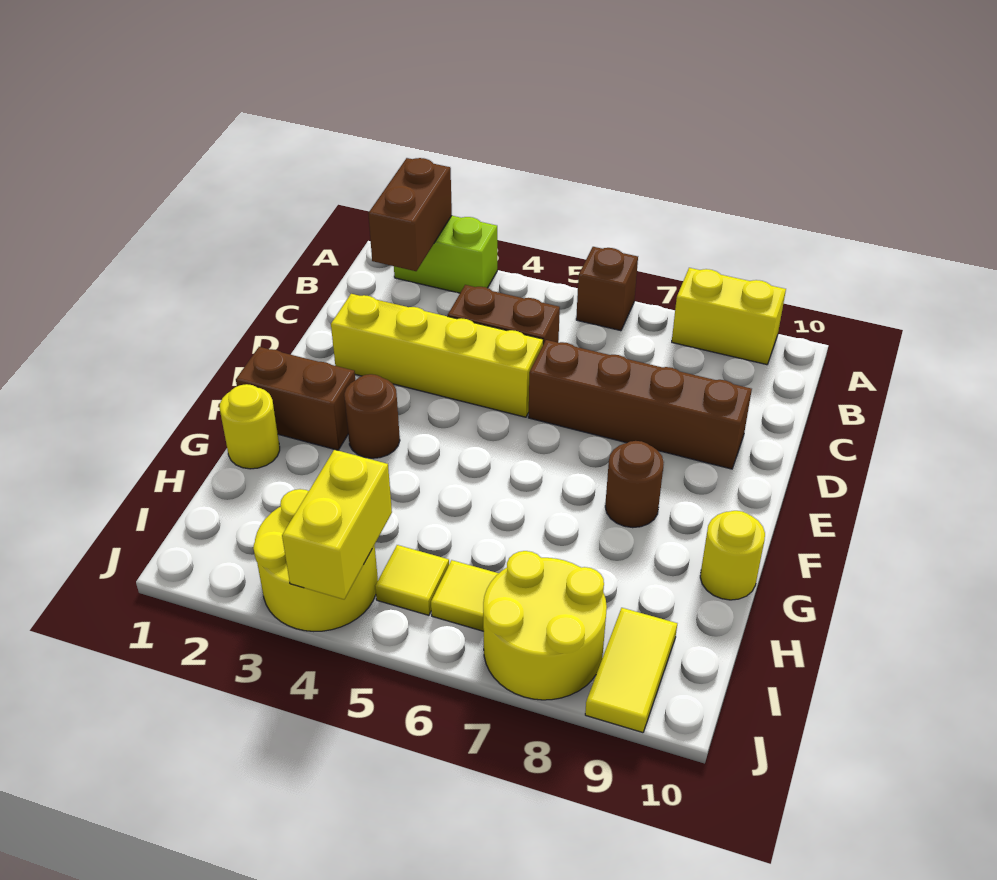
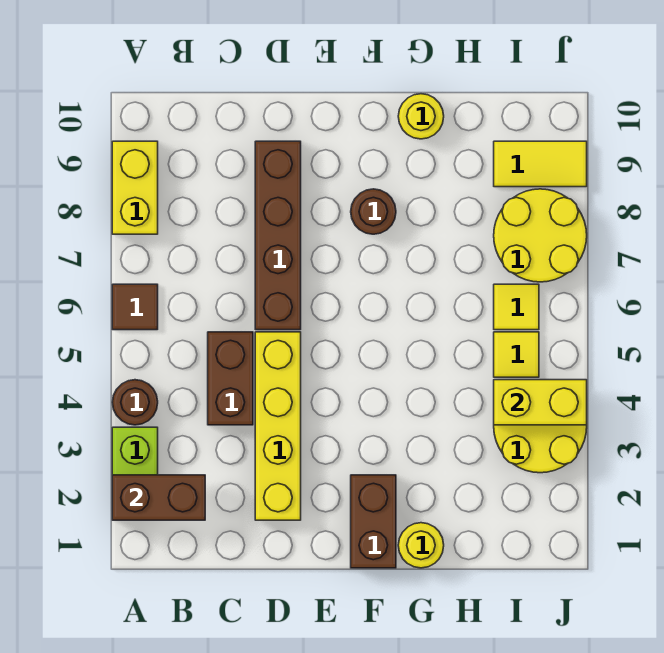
brown 1x1 brick [576,247,638,331] -> brown 1x1 tile [112,284,158,330]
brown 1x1 round brick [344,374,400,458] -> brown 1x1 round brick moved to [112,380,158,425]

